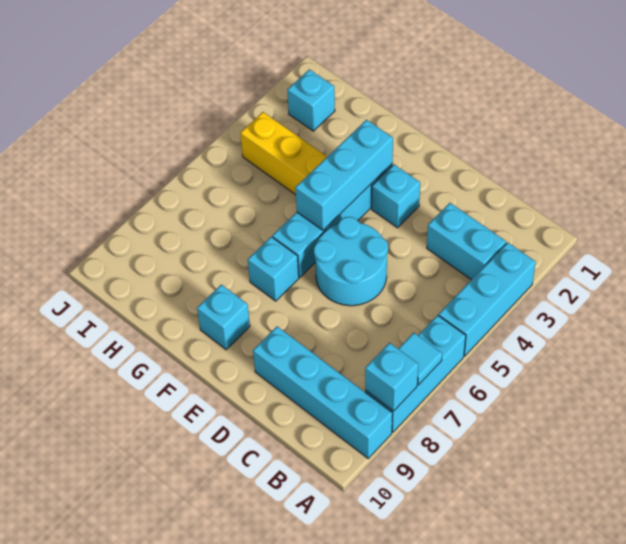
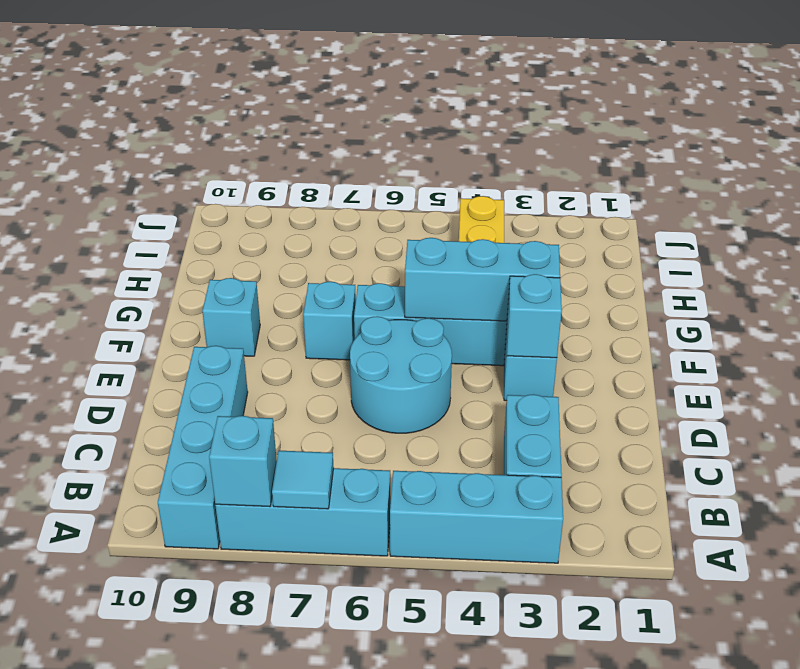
cyan 1x1 brick [287,69,335,131] -> cyan 1x1 brick moved to [507,274,562,358]

